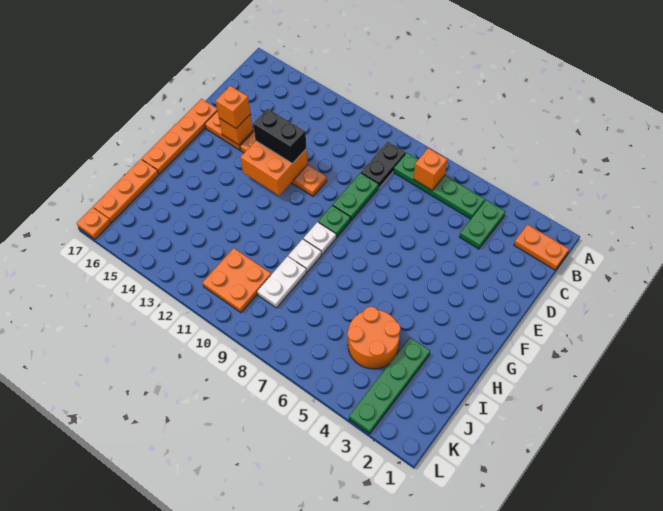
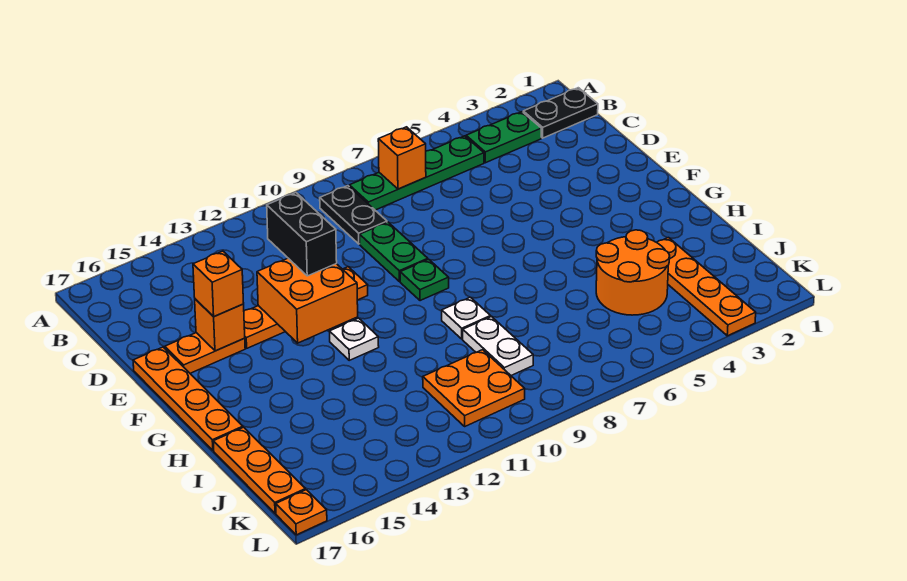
orange 1x2 plate [514,225,569,270] -> black 1x2 plate [523,88,598,138]
green 1x2 plate [459,200,506,249] -> green 1x2 plate turned to [466,112,541,163]
black 1x2 brick [253,109,307,164] -> black 1x2 brick turned to [267,193,337,276]
white 1x1 plate [303,222,336,254] -> white 1x1 plate moved to [330,318,379,360]
green 1x4 plate [349,338,430,434] -> orange 1x4 plate [657,238,756,336]

